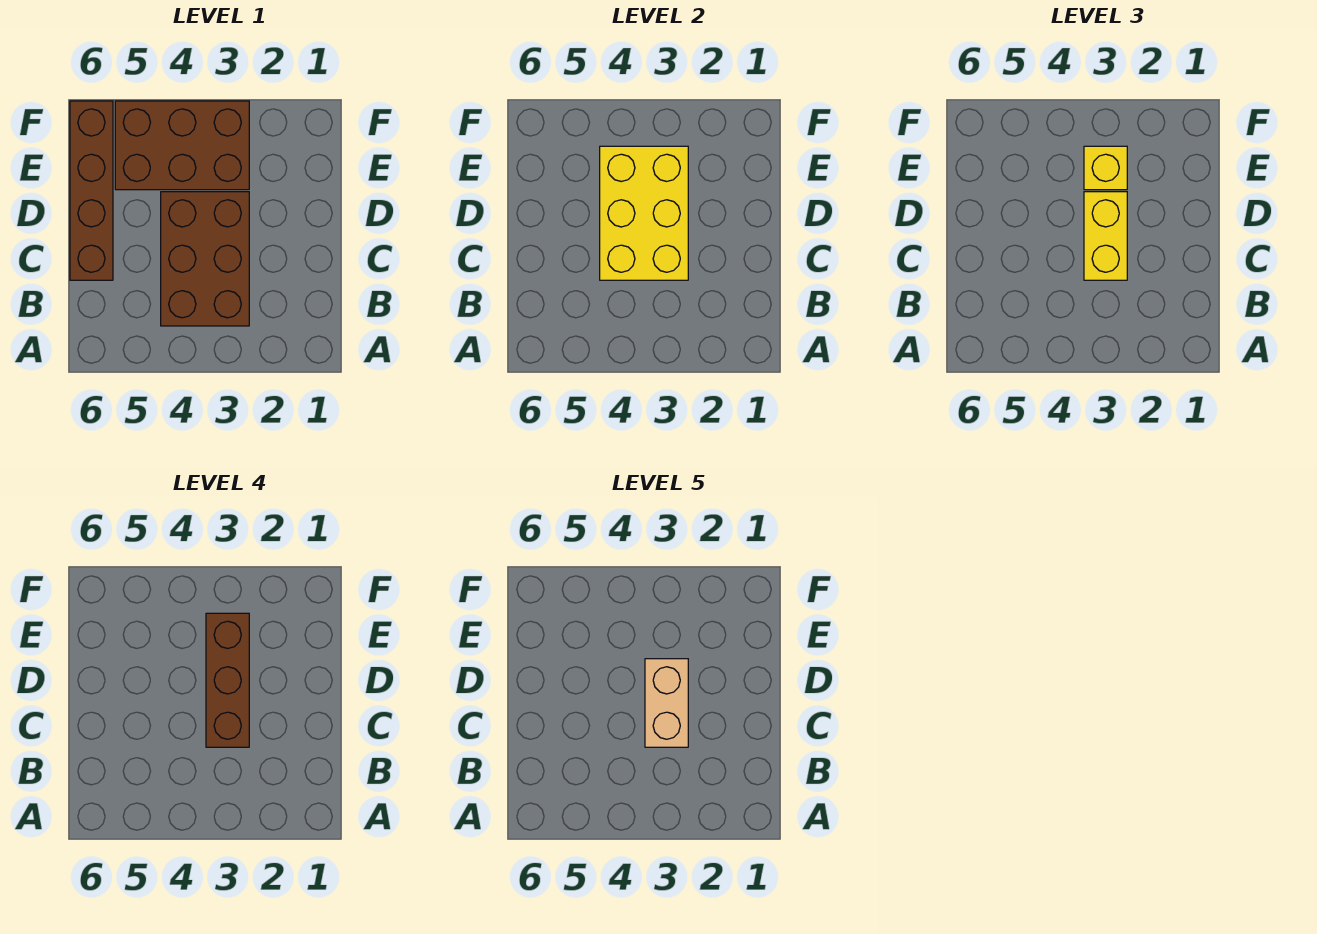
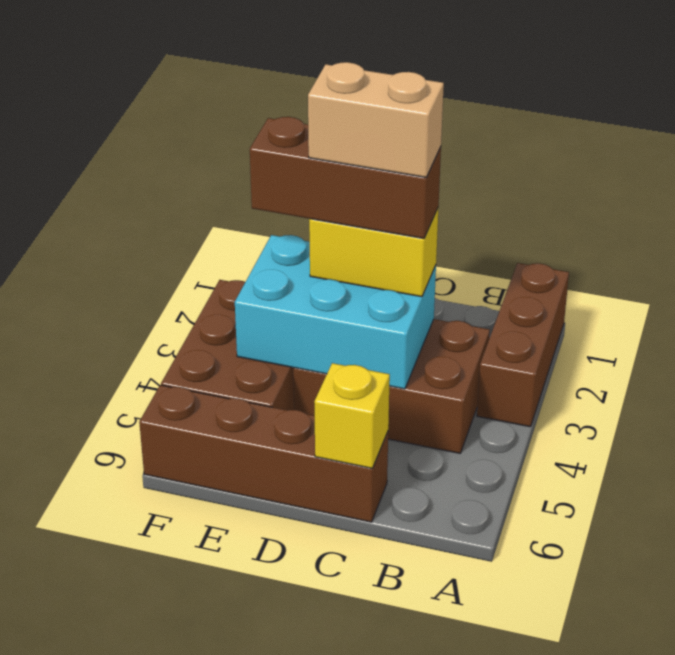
none -> brown 1x3 brick [477,263,569,427]
yellow 2x3 brick [600,146,688,280] -> cyan 2x3 brick [235,235,436,389]
yellow 1x1 brick [1084,146,1127,190] -> yellow 1x1 brick moved to [314,363,390,468]

